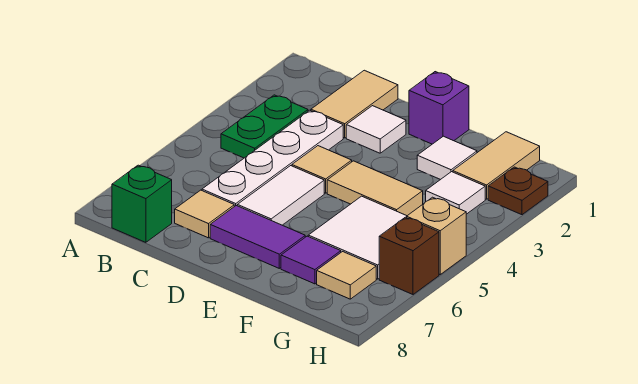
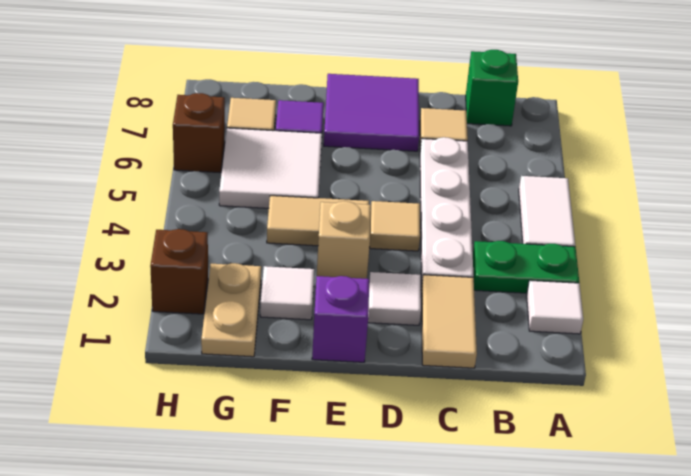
green 1x2 plate [221,95,308,158] -> green 1x2 plate turned to [473,241,579,293]
white 1x2 tile [237,166,324,225] -> white 1x2 tile moved to [519,176,575,247]
purple 1x2 tile [210,206,305,268] -> purple 2x2 tile [324,74,419,151]
tan 1x2 tile [453,132,540,199] -> tan 1x2 plate [201,263,261,357]
white 1x1 tile [426,172,485,214] -> white 1x1 tile moved to [527,280,583,334]
brown 1x1 plate [488,167,548,215] -> brown 1x1 brick [150,229,208,314]
tan 1x1 brick [407,197,466,274] -> tan 1x1 brick moved to [317,201,371,279]

